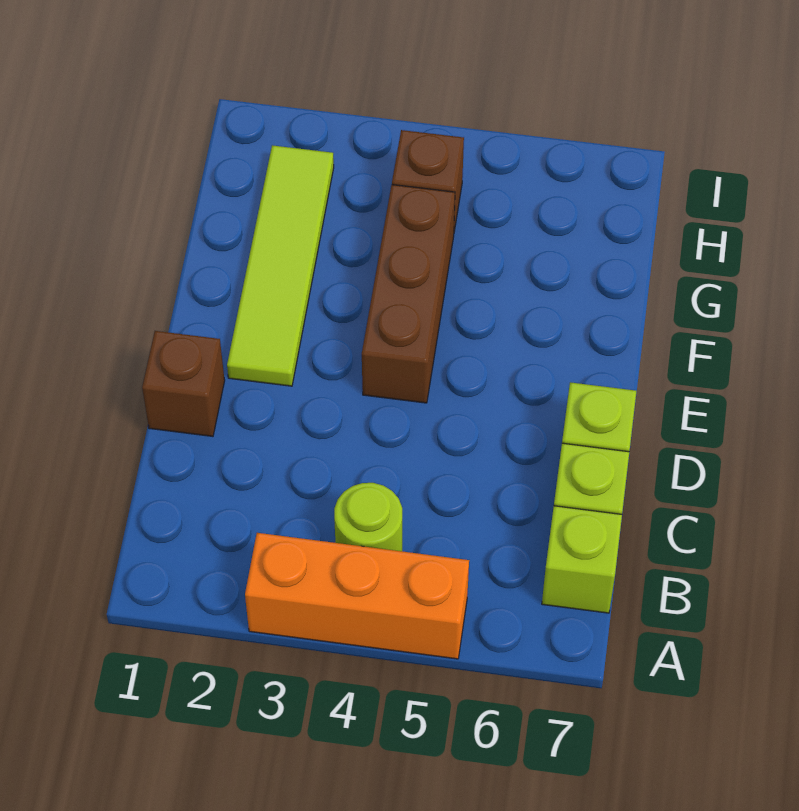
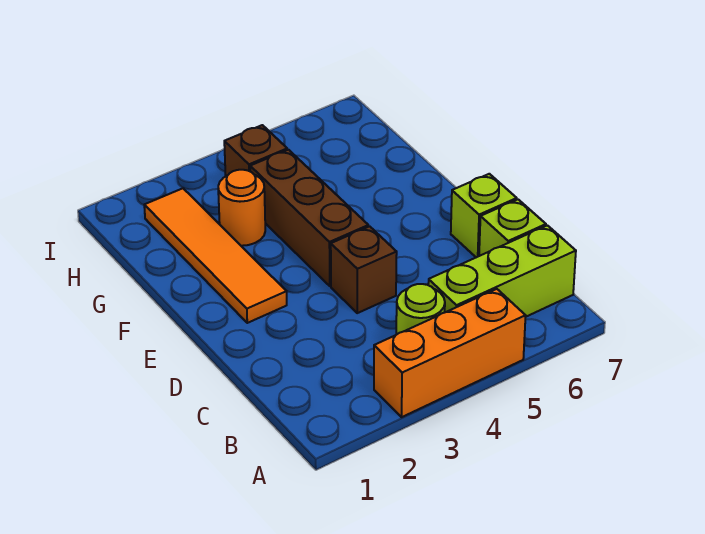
lime 1x1 brick [542,506,622,613] -> lime 1x3 brick [428,225,576,317]
brown 1x1 brick [142,331,225,437] -> brown 1x1 brick moved to [331,226,397,313]
lime 1x4 tile [227,145,334,386] -> orange 1x4 tile [144,188,287,323]
none -> orange 1x1 round brick [218,170,265,246]

